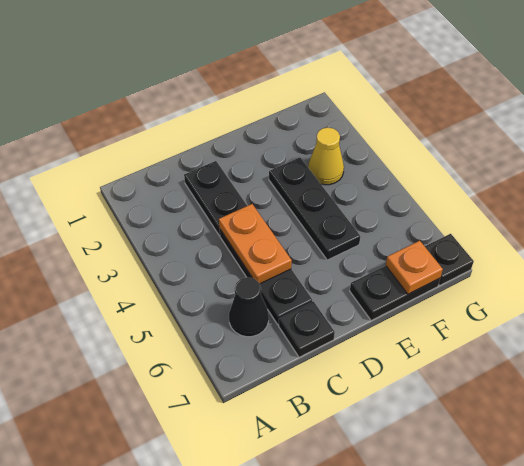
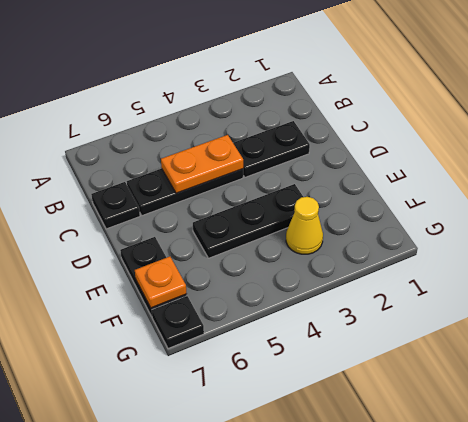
black 1x1 cone [229,277,269,337] -> none

